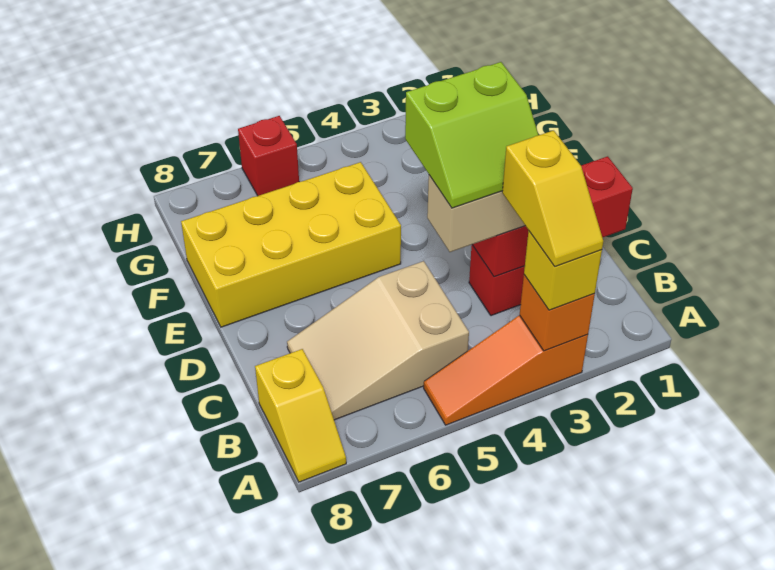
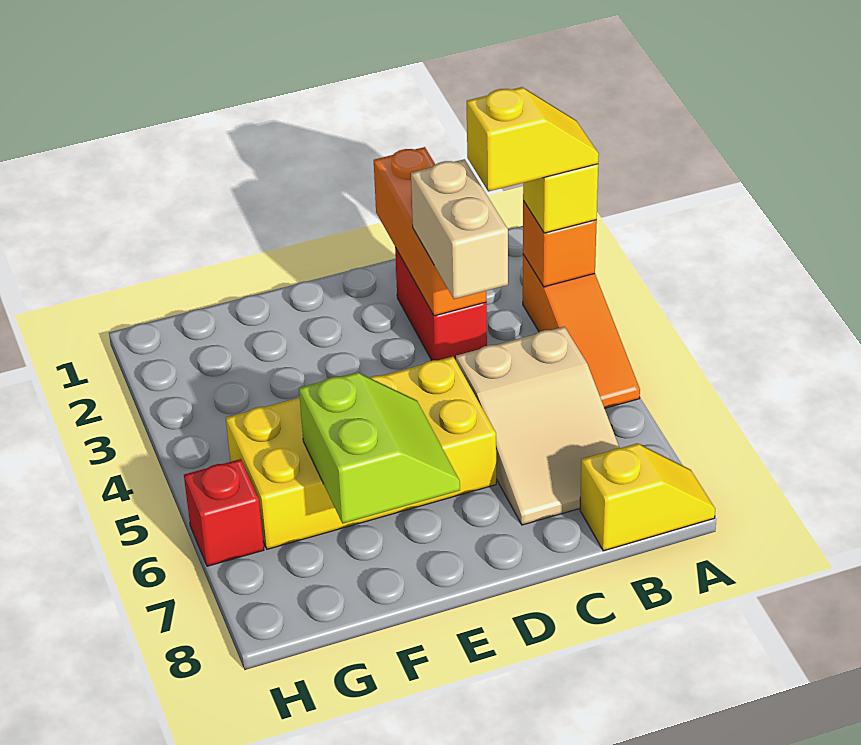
red 1x3 brick [472,156,633,277] -> orange 1x3 brick [374,147,487,316]
lime 2x2 slope [405,62,538,208] -> lime 2x2 slope moved to [299,372,460,523]
yellow 2x4 brick [181,162,401,327] -> yellow 2x4 brick turned to [226,357,496,549]

